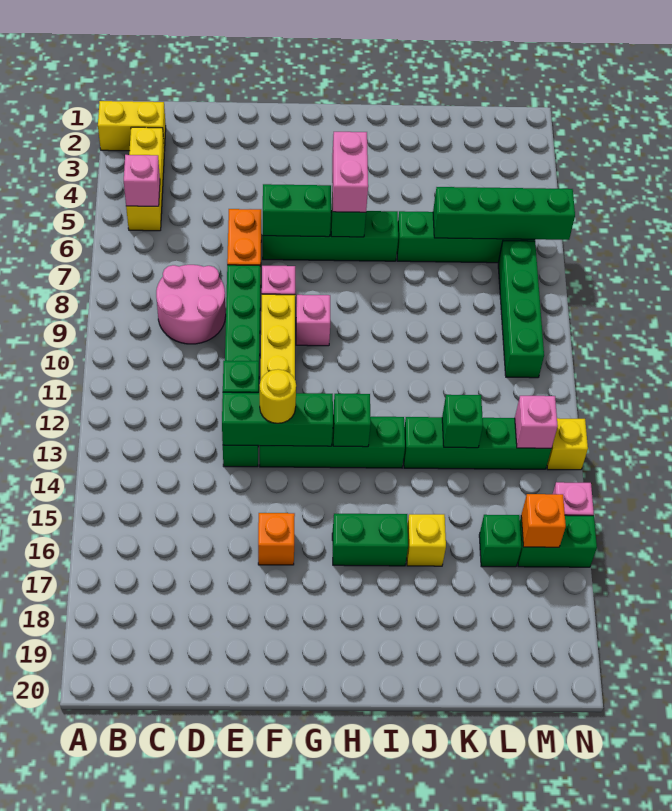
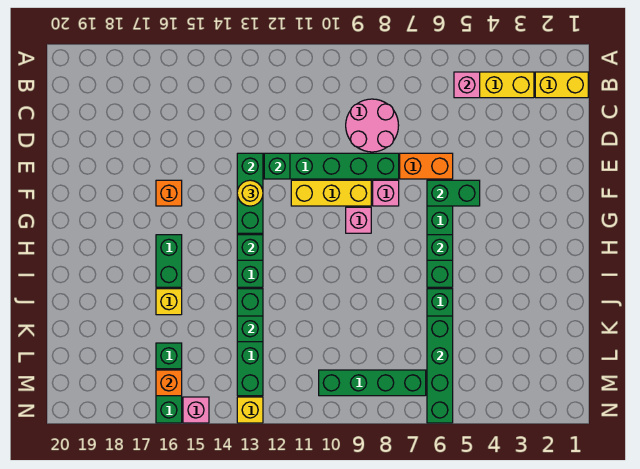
yellow 1x2 brick [98,101,166,151] -> yellow 1x2 brick turned to [535,72,588,98]
green 1x2 brick [263,184,331,237] -> green 1x2 brick turned to [427,180,480,206]
pink 1x2 brick [332,132,368,212] -> none
pink 1x1 brick [515,396,558,448] -> none

